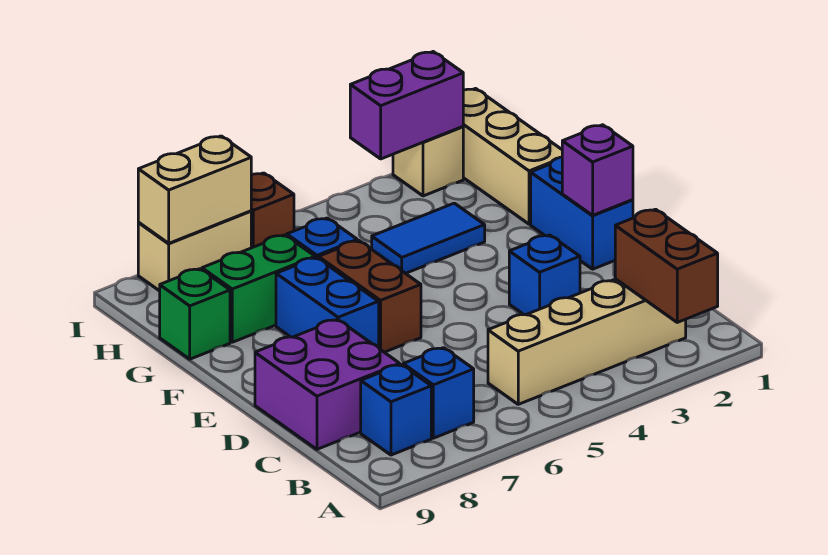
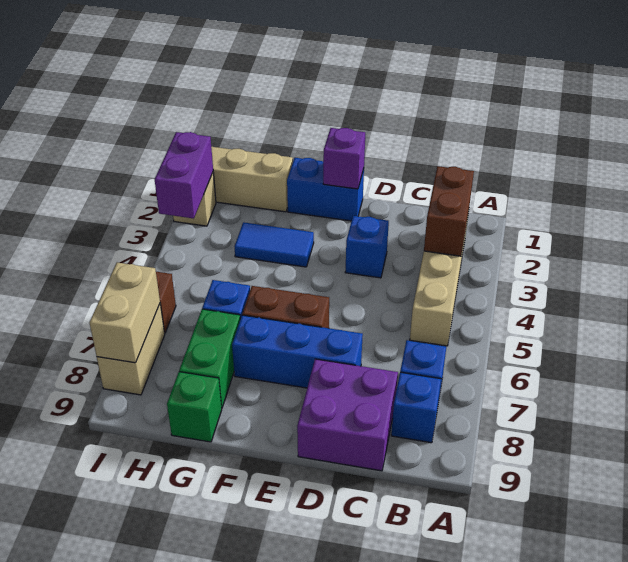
brown 1x2 brick [615,209,718,322] -> brown 1x2 brick turned to [424,166,474,256]
blue 1x2 brick [276,257,379,347] -> blue 1x3 brick [232,315,363,388]
blue 1x2 tile [372,203,485,274] -> blue 1x2 tile turned to [234,222,314,267]

